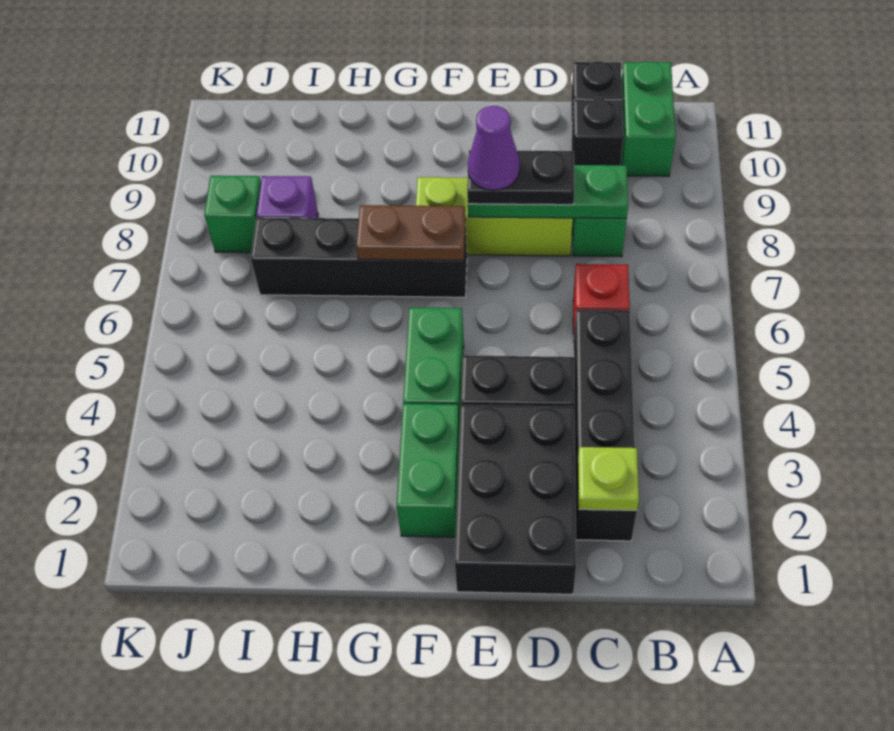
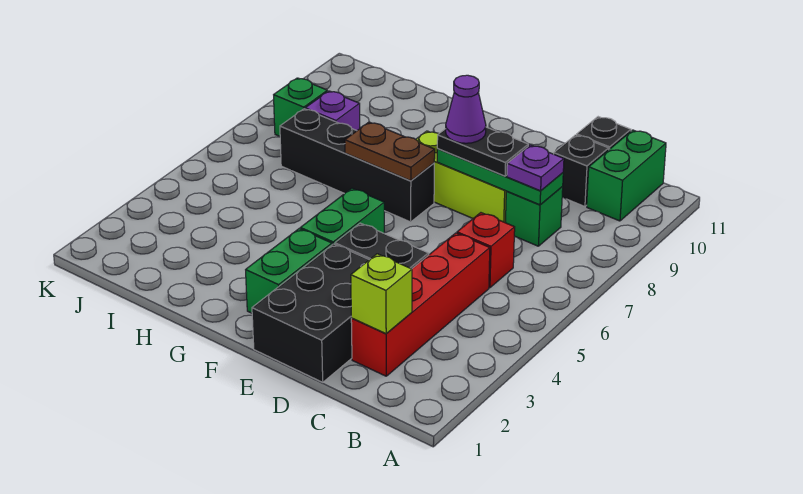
black 1x4 brick [574,310,637,541] -> red 1x4 brick [351,233,490,376]
lime 1x1 plate [578,447,639,510] -> lime 1x1 brick [351,254,412,334]
none -> purple 1x1 plate [507,145,564,191]

